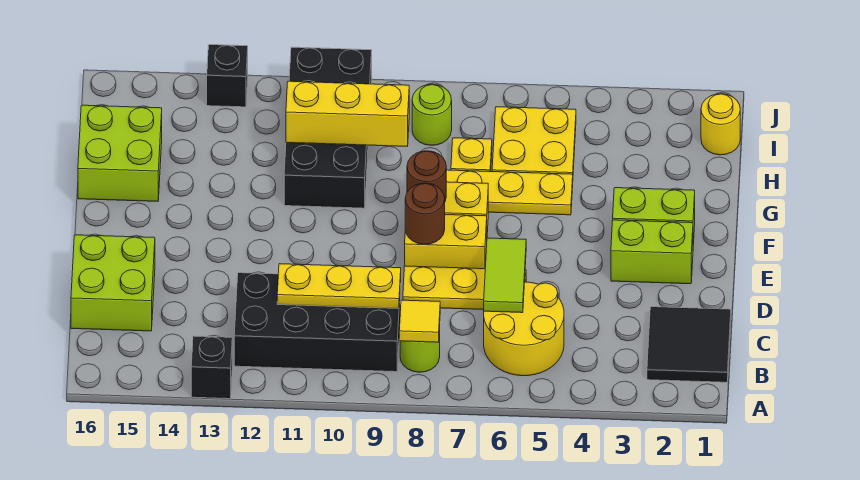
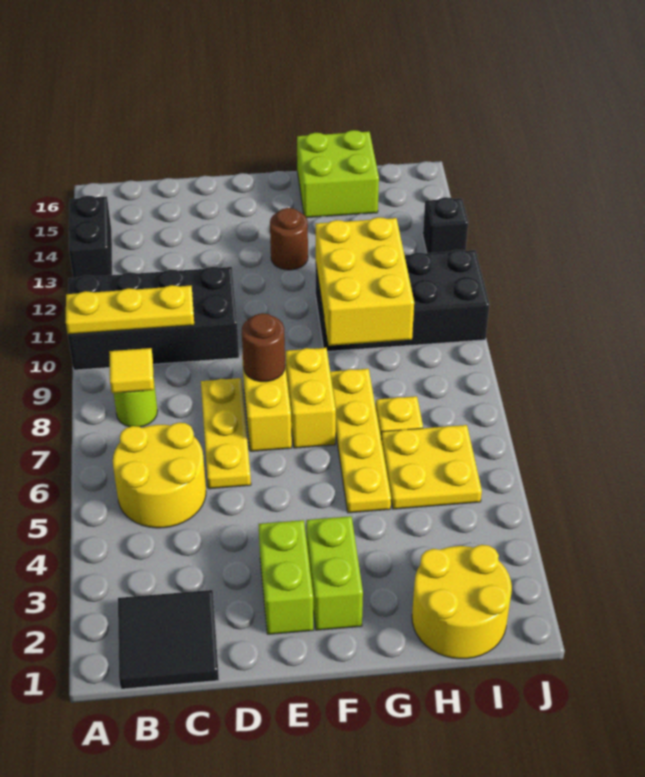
black 1x1 brick [191,336,232,399] -> black 1x2 brick [69,196,112,278]
black 2x4 brick [234,273,401,372] -> black 2x4 brick turned to [68,267,239,370]
lime 1x2 tile [484,238,526,313] -> none
yellow 1x3 plate [277,264,401,309] -> yellow 1x3 plate turned to [66,285,194,334]
lime 2x2 brick [71,235,155,331] -> none
brown 1x1 round brick [407,151,446,201] -> brown 1x1 round brick moved to [270,208,308,270]
yellow 1x3 brick [286,81,409,146] -> yellow 2x3 brick [315,217,414,346]
yellow 1x1 round brick [701,94,740,155] -> yellow 2x2 round brick [412,545,512,659]
lime 1x1 round brick [412,84,452,145] -> none

